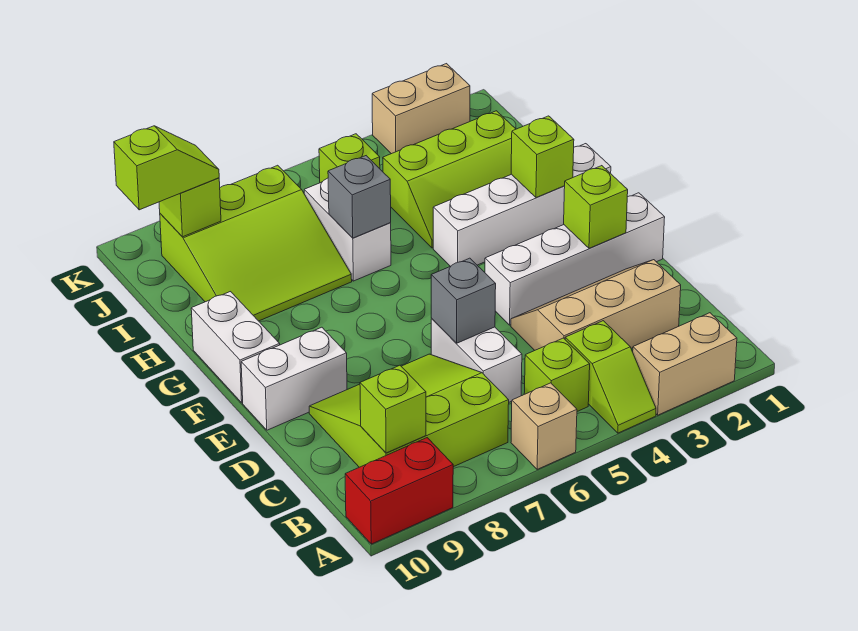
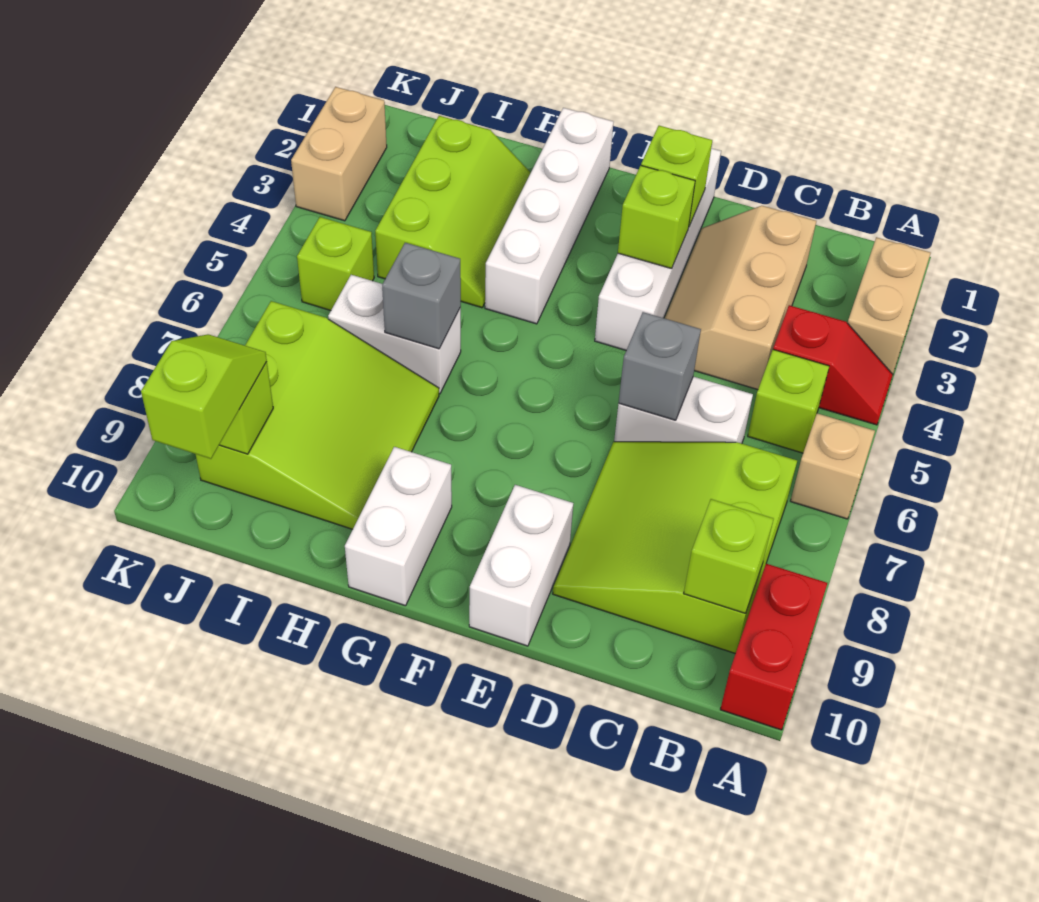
lime 1x2 slope [565,321,656,433] -> red 1x2 slope [773,305,893,425]
white 1x2 brick [191,292,280,403] -> white 1x2 brick turned to [345,447,452,606]
lime 1x1 brick [511,116,574,198] -> lime 1x1 brick moved to [618,166,695,269]

